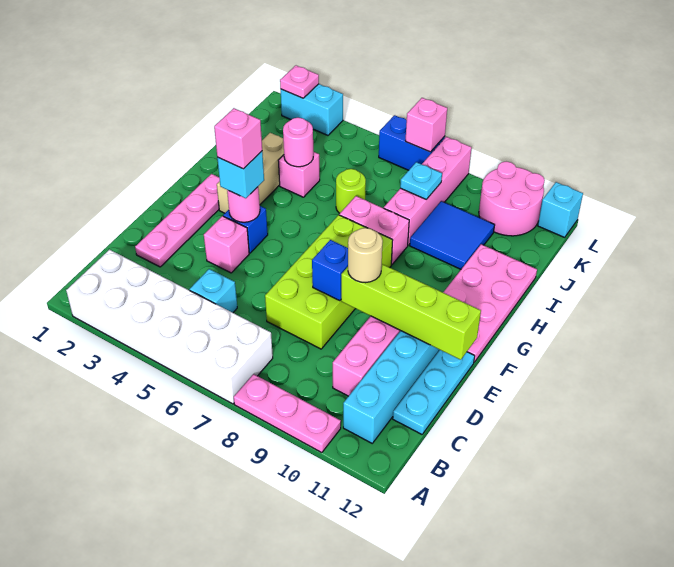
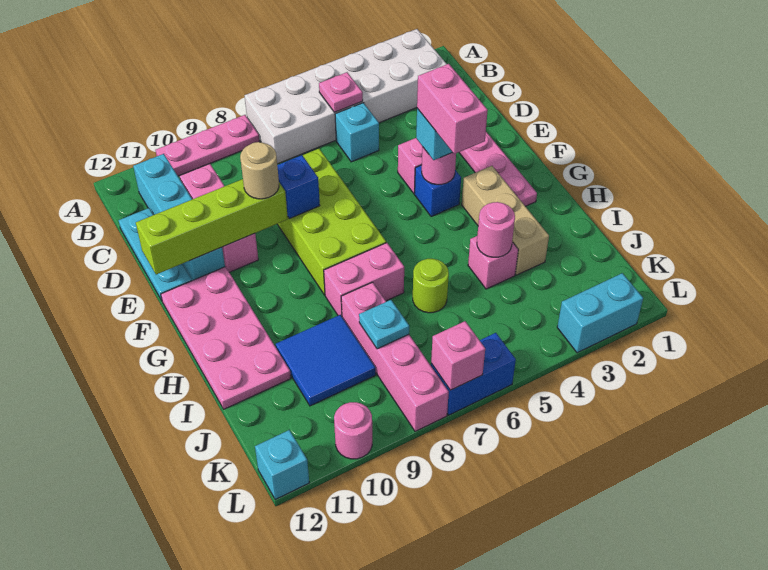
pink 1x1 brick [214,108,262,169] -> pink 1x2 brick [417,64,488,154]
pink 2x2 round brick [479,162,545,236] -> pink 1x1 round brick [334,402,372,459]
pink 1x1 plate [280,66,319,98] -> pink 1x1 plate moved to [319,72,363,112]

